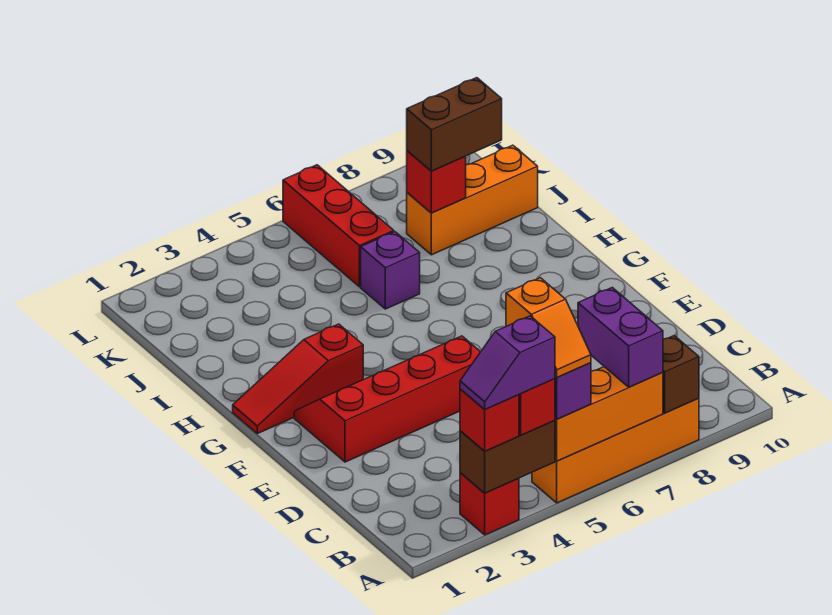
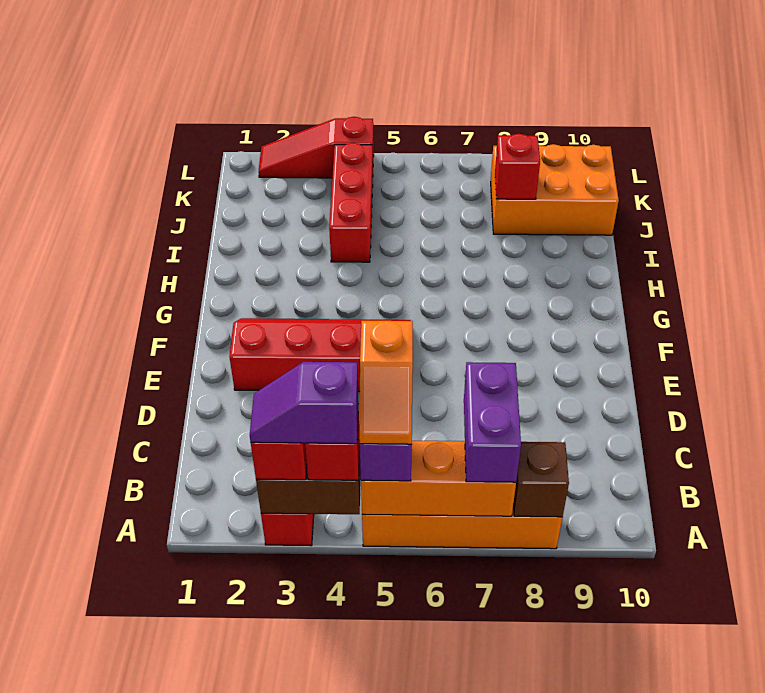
red 1x3 slope [233,324,363,434] -> red 1x3 slope moved to [259,117,374,178]
purple 1x1 brick [361,232,420,309] -> none
red 1x3 brick [283,165,394,287] -> red 1x3 brick moved to [329,143,373,262]
orange 1x3 brick [407,145,538,255] -> orange 2x3 brick [491,144,619,235]
brown 1x2 brick [407,78,502,171] -> none

